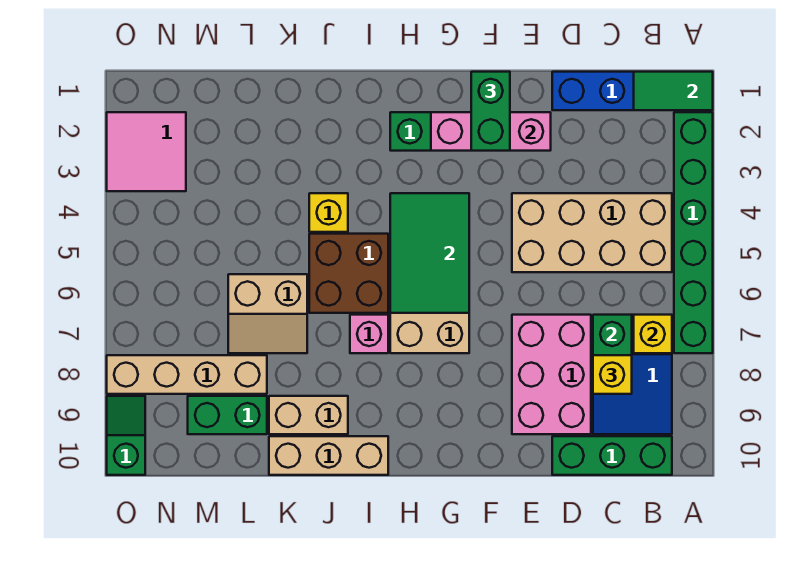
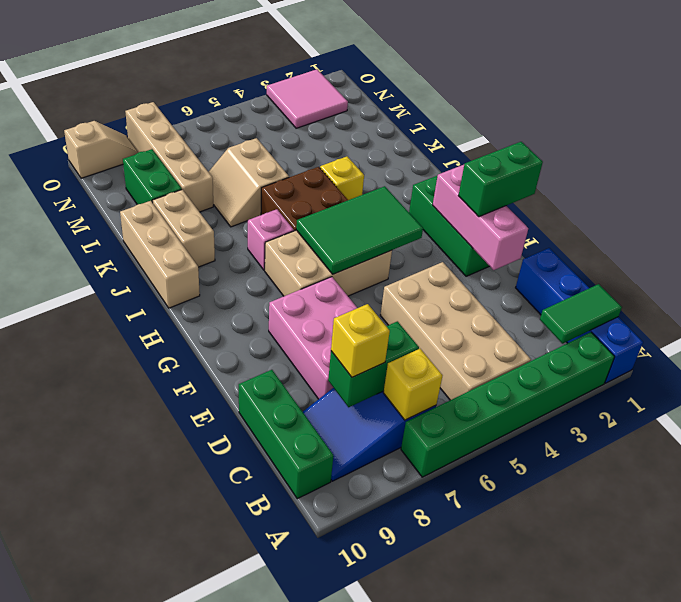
green 1x2 tile [634,72,713,110] -> green 1x2 tile turned to [540,284,622,344]
pink 2x3 brick [512,315,591,434] -> pink 2x3 brick turned to [269,277,357,399]
green 1x2 slope [107,396,145,475] -> tan 1x2 slope [64,121,139,178]

